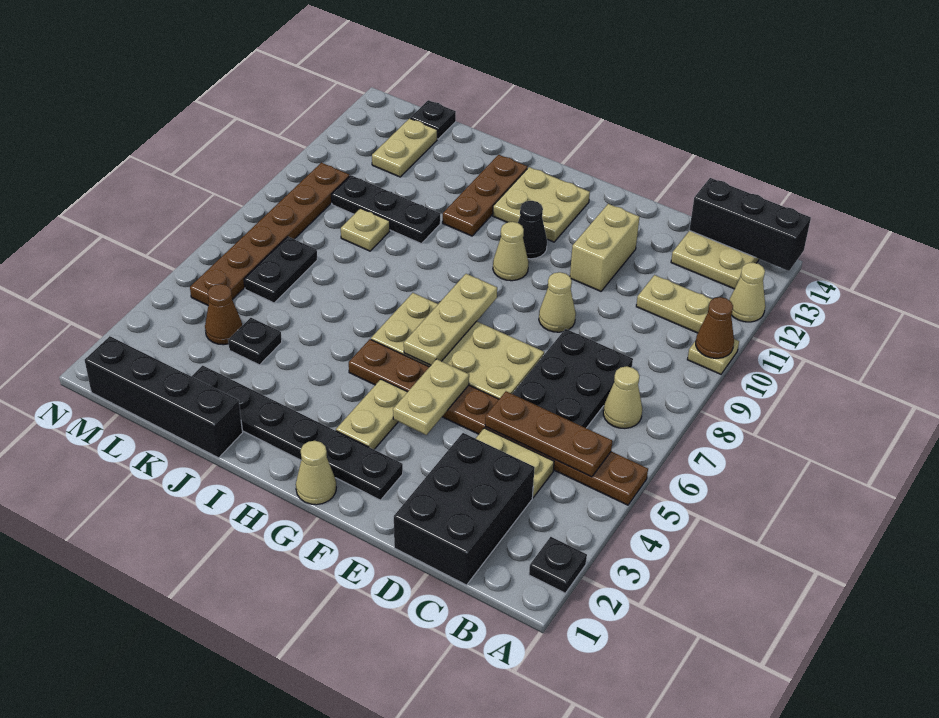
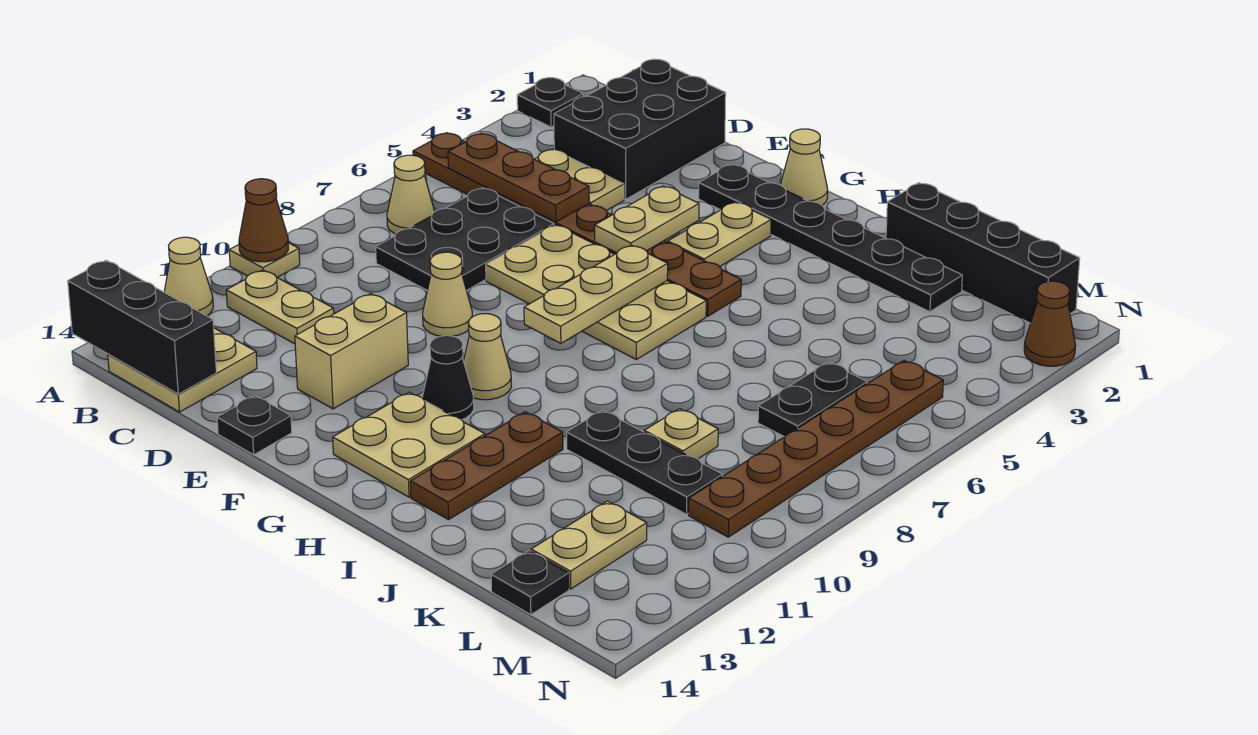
black 1x1 plate [228,318,282,365] -> black 1x1 plate moved to [217,396,292,455]
brown 1x1 cone [205,284,242,345] -> brown 1x1 cone moved to [1024,281,1075,366]

